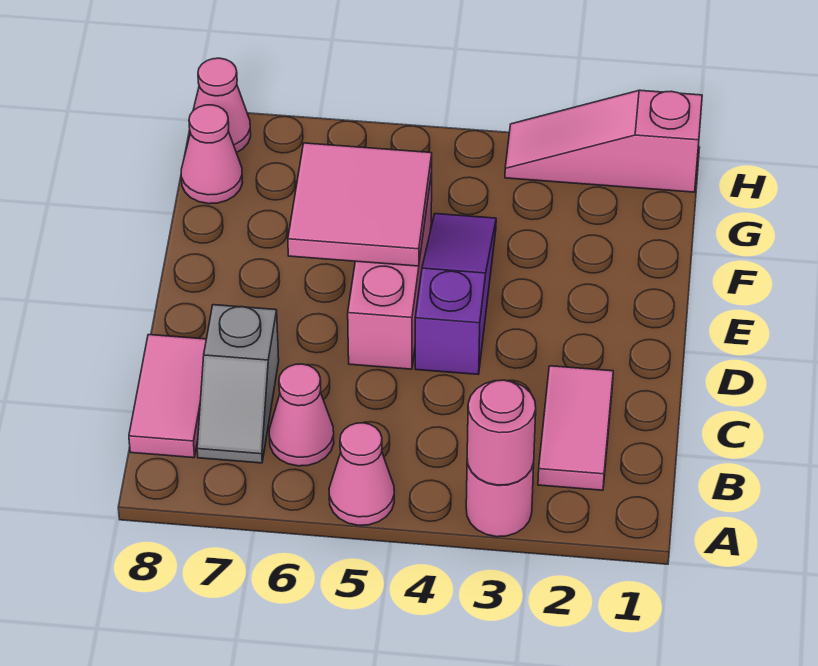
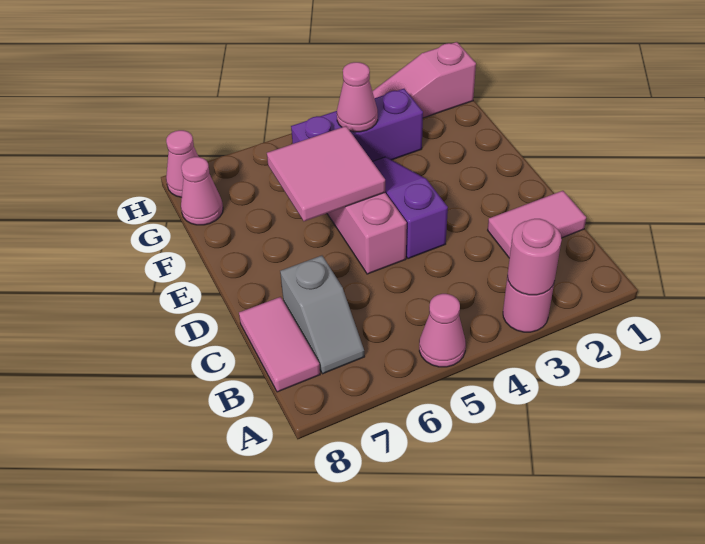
pink 1x2 tile [538,366,613,490] -> pink 1x2 tile turned to [488,191,586,258]
pink 1x1 cone [269,364,334,466] -> pink 1x1 cone moved to [337,62,378,132]
none -> purple 1x3 brick [291,89,423,161]

